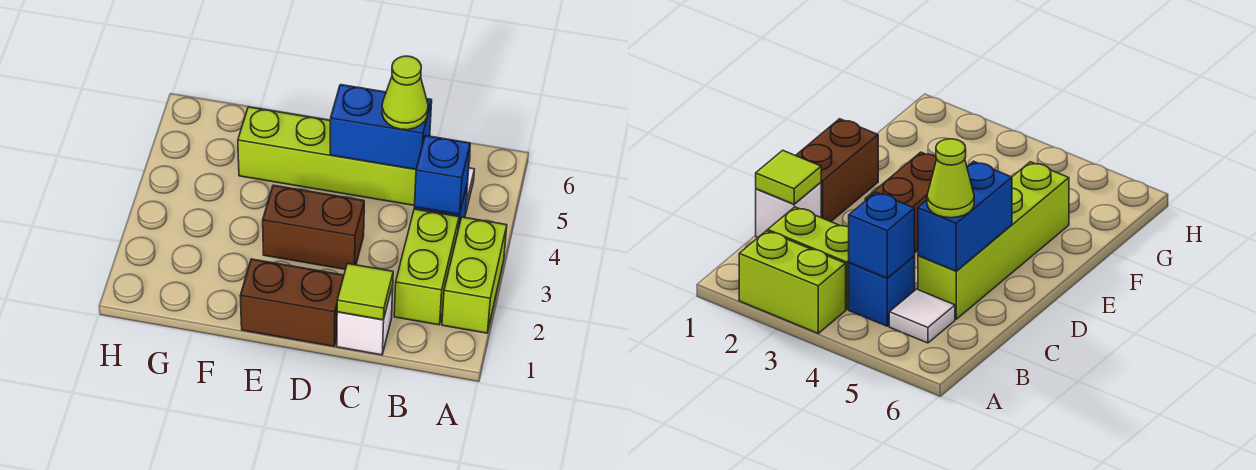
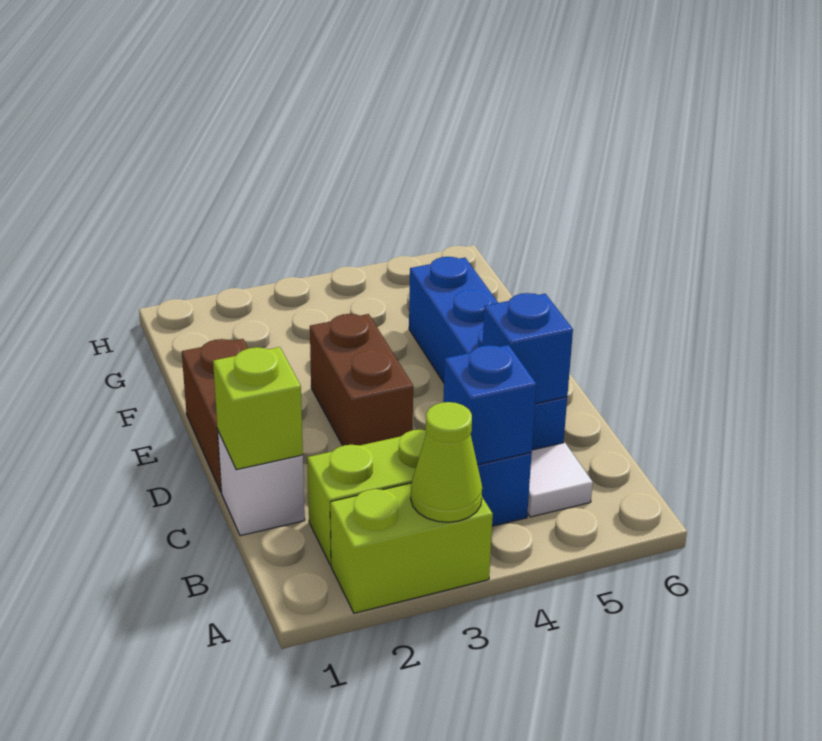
lime 1x1 tile [337,264,393,320] -> lime 1x1 brick [213,347,303,470]
lime 1x4 brick [238,107,416,206] -> blue 1x4 brick [409,257,567,450]
blue 1x2 brick [330,85,432,169] -> blue 1x1 brick [483,293,573,404]
lime 1x1 cone [382,56,428,130] -> lime 1x1 cone moved to [411,402,482,522]

